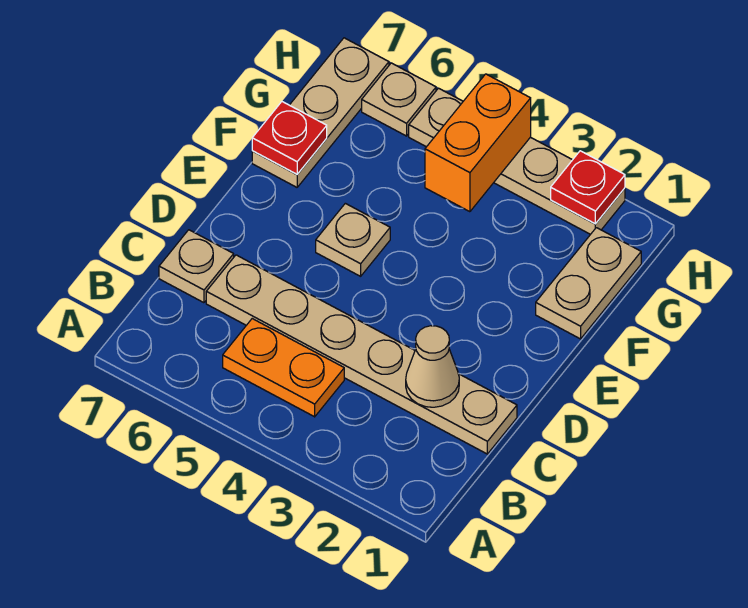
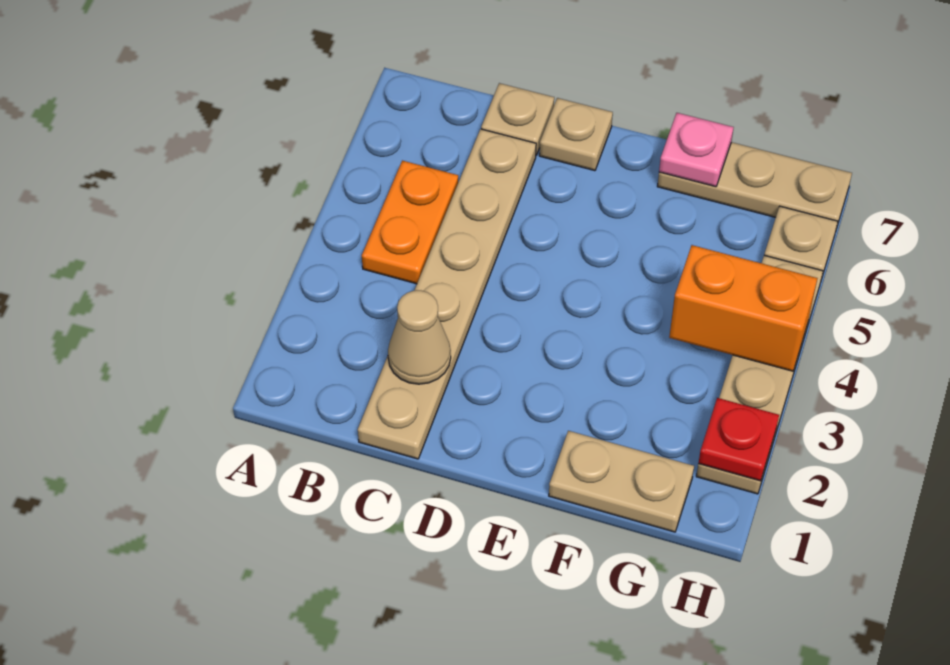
tan 1x1 plate [316,203,390,276] -> tan 1x1 plate moved to [539,98,613,171]
red 1x1 plate [252,102,327,174] -> pink 1x1 plate [659,113,734,187]

